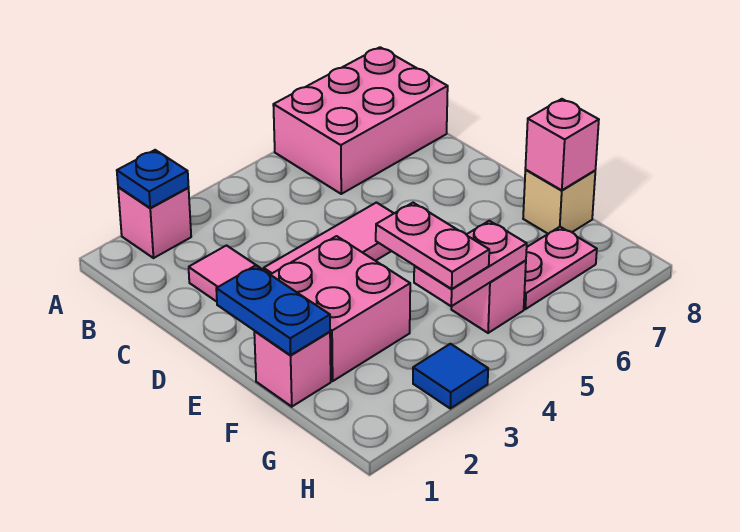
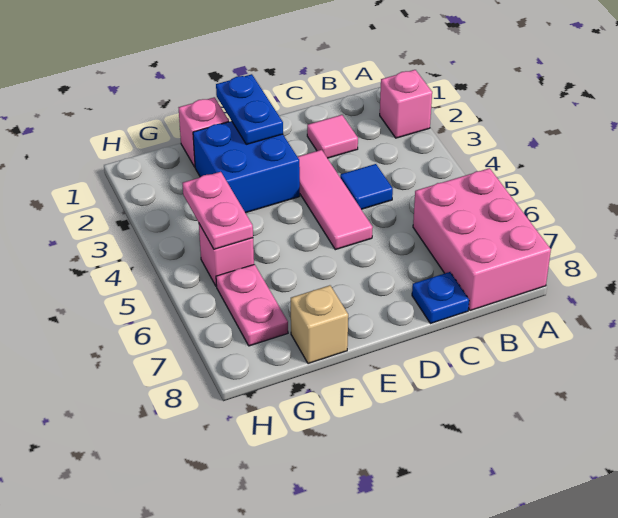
blue 1x1 plate [117,150,189,208] -> blue 1x1 plate moved to [412,272,469,324]
blue 1x2 plate [216,265,330,355] -> blue 1x2 plate turned to [216,74,283,144]
pink 2x2 brick [270,236,410,381] -> blue 2x2 brick [193,121,300,213]
pink 1x2 plate [376,203,489,289] -> none
pink 1x1 brick [525,99,599,190] -> none
blue 1x1 tile [413,344,488,409] -> blue 1x1 tile moved to [340,164,393,209]

